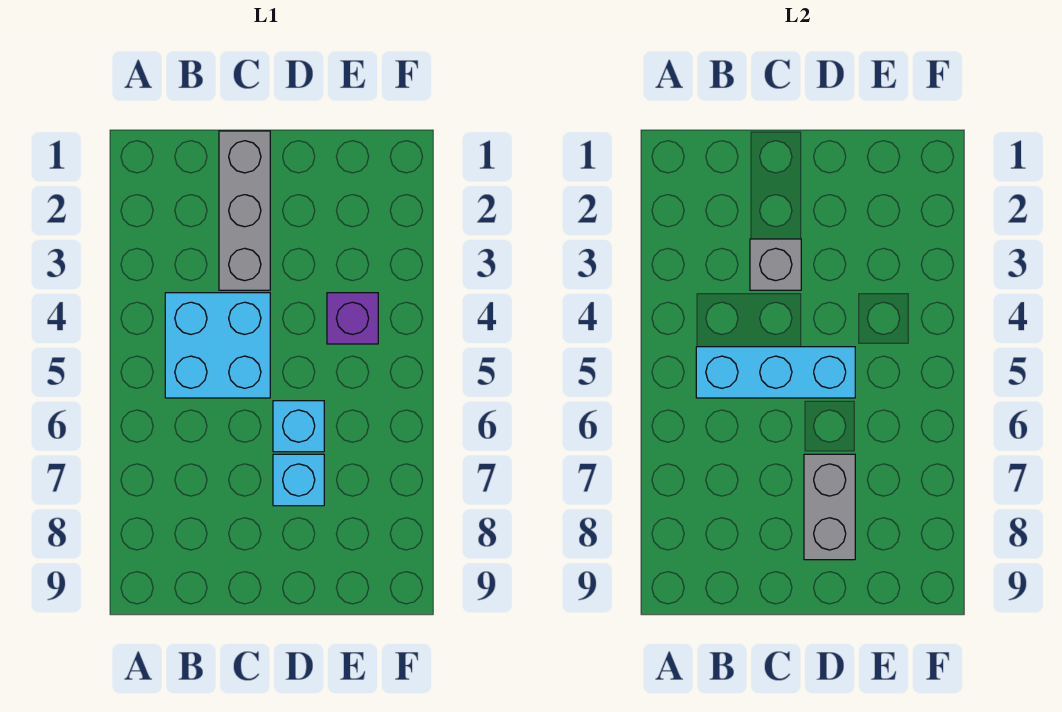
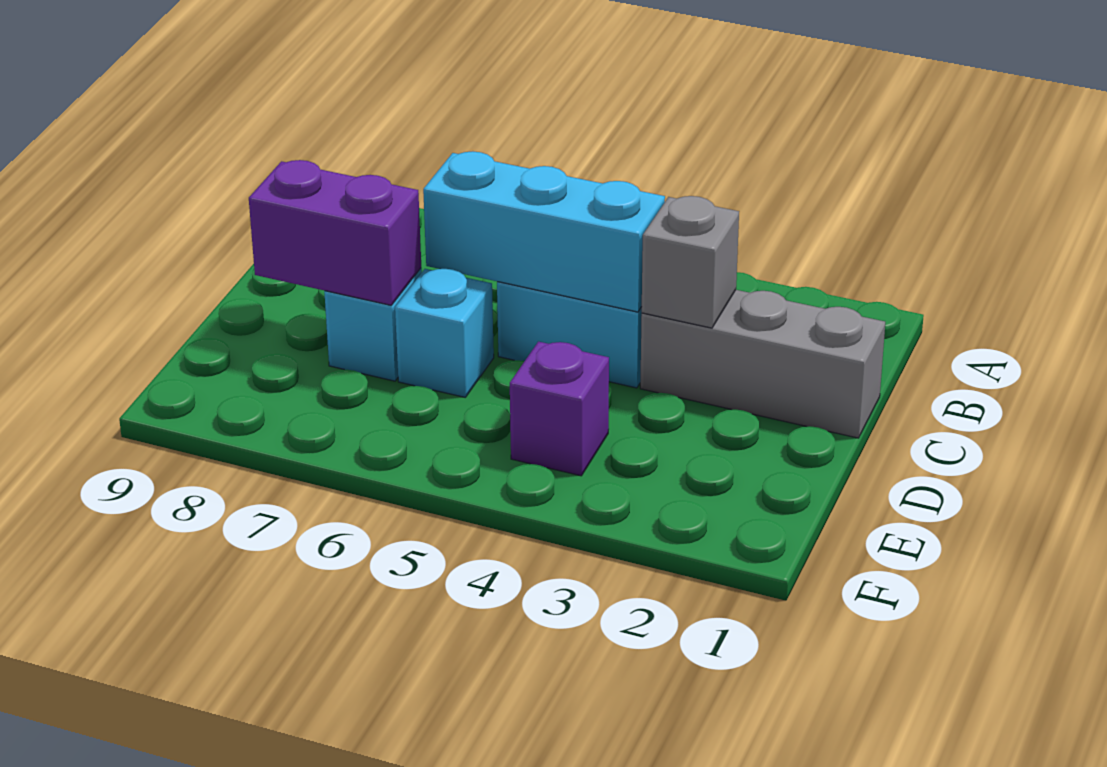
cyan 1x3 brick [696,347,855,398] -> cyan 1x3 brick turned to [423,151,665,312]
grey 1x2 brick [804,454,855,560] -> purple 1x2 brick [249,160,421,305]

